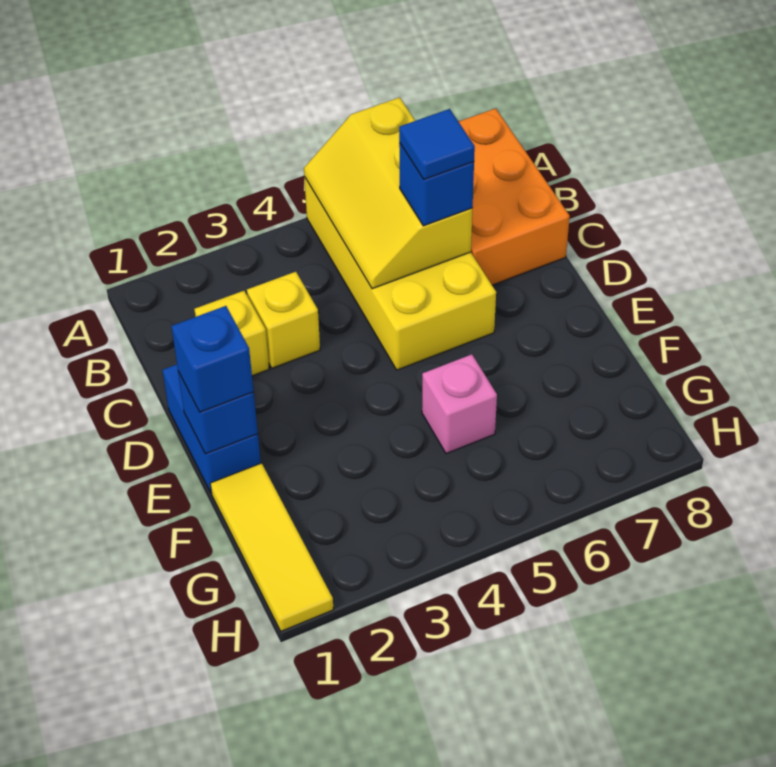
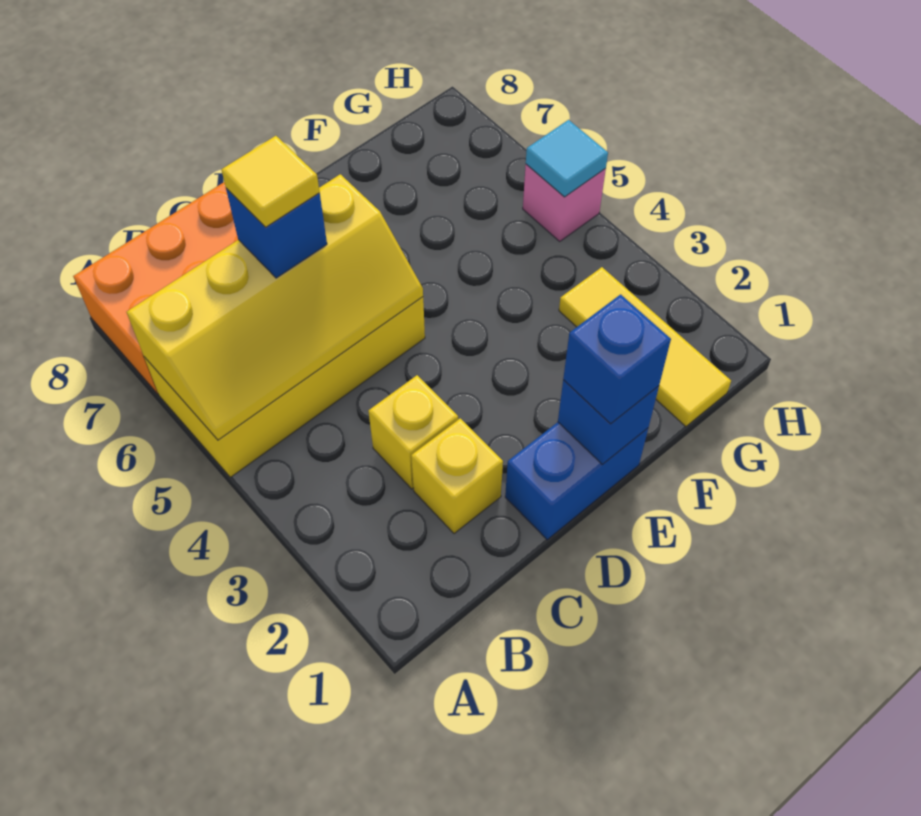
yellow 2x3 slope [304,97,472,289] -> yellow 2x4 slope [127,174,423,440]
blue 1x1 tile [399,109,475,179] -> yellow 1x1 tile [221,136,320,227]
yellow 1x3 tile [210,463,334,631] -> yellow 1x3 tile turned to [559,267,731,427]
pink 1x1 brick [422,354,497,454] -> pink 1x1 brick moved to [523,164,606,241]
none -> cyan 1x1 tile [526,120,608,197]

